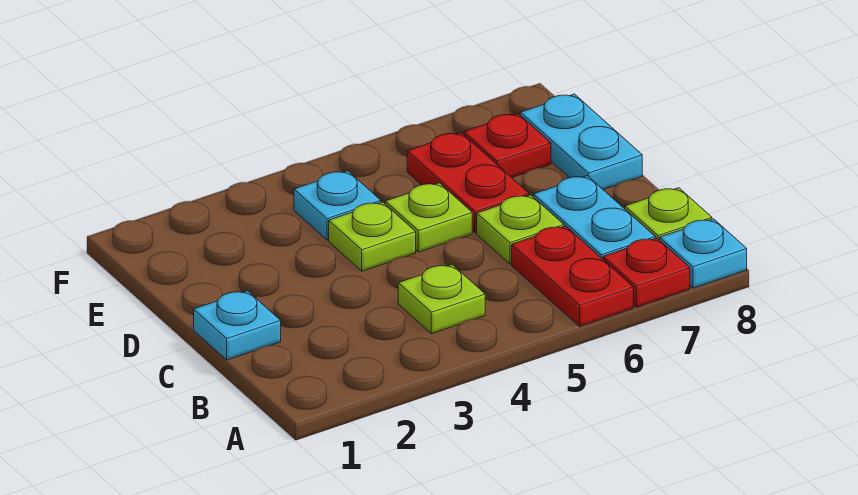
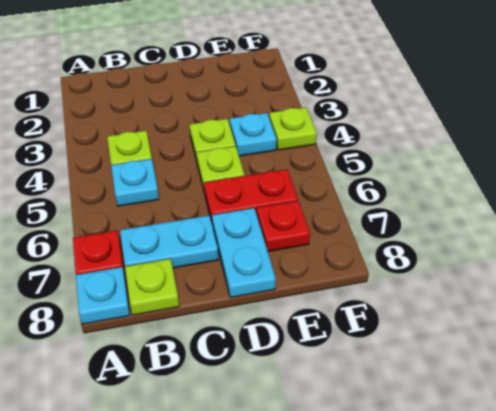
red 1x2 plate [512,226,633,326] -> none
cyan 1x1 plate [194,291,281,360] -> cyan 1x1 plate moved to [111,159,159,206]
lime 1x1 plate [477,195,564,264] -> lime 1x1 plate moved to [269,107,317,150]
cyan 1x2 plate [520,94,642,190] -> cyan 1x2 plate turned to [212,208,276,298]

